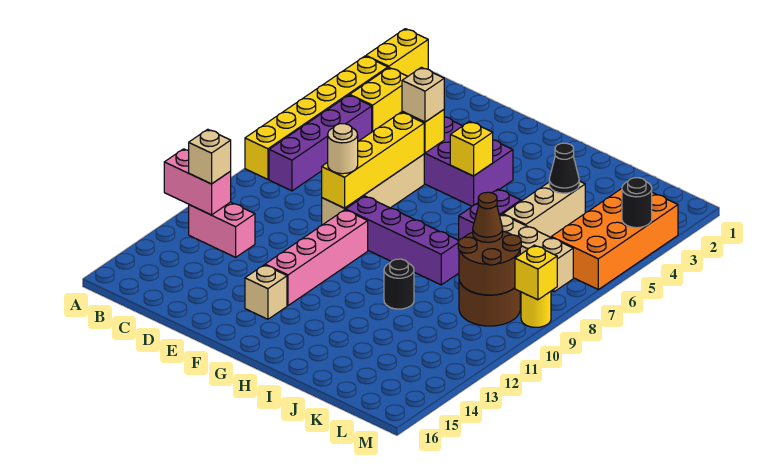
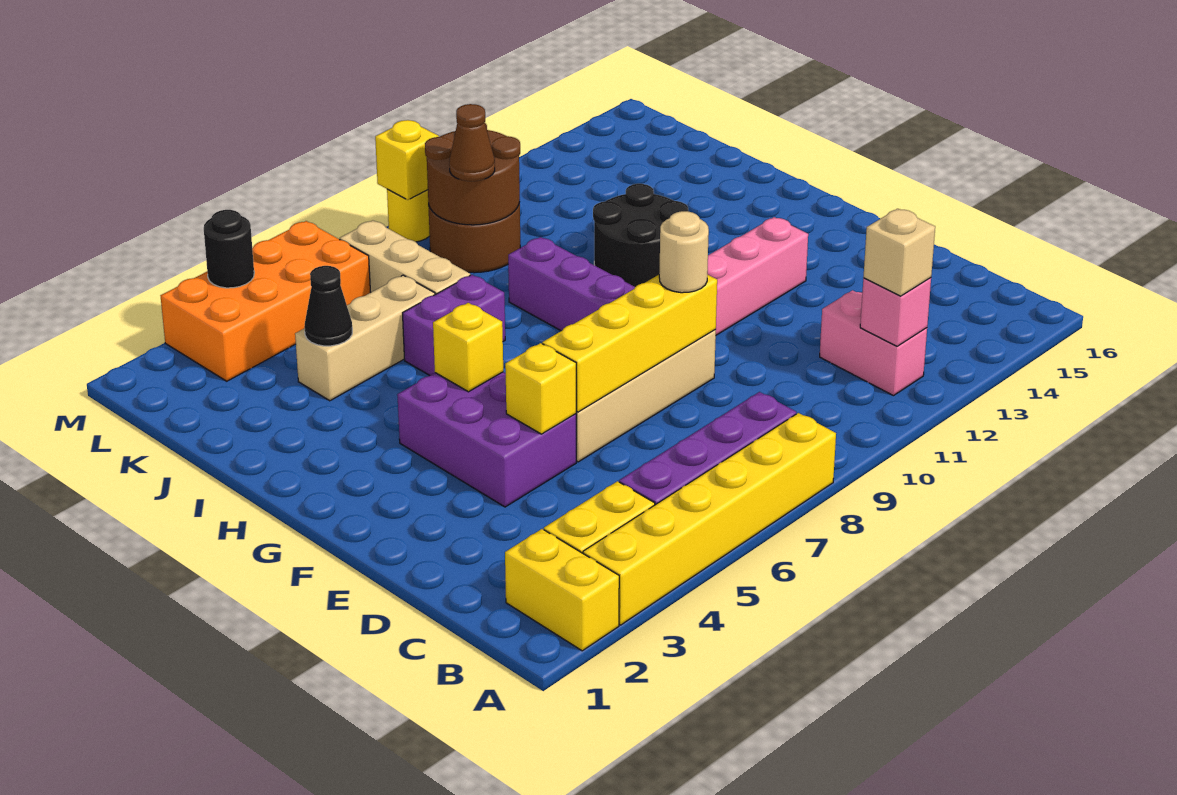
yellow 1x2 brick [366,29,428,76] -> yellow 1x2 brick turned to [505,529,619,651]
pink 1x2 brick [164,149,231,215] -> pink 1x1 brick [860,278,931,346]
tan 1x1 brick [402,67,444,122] -> none
tan 1x1 brick [245,265,287,319] -> none
black 1x1 round brick [384,259,414,309] -> black 2x2 round brick [593,184,688,287]

